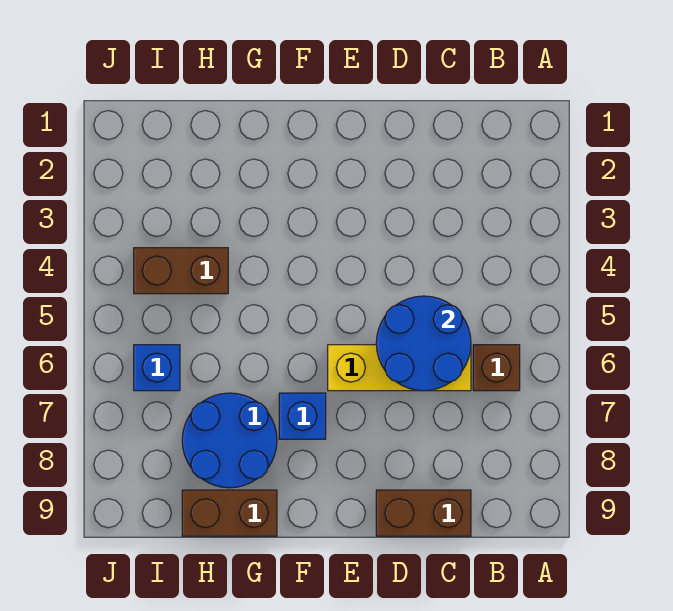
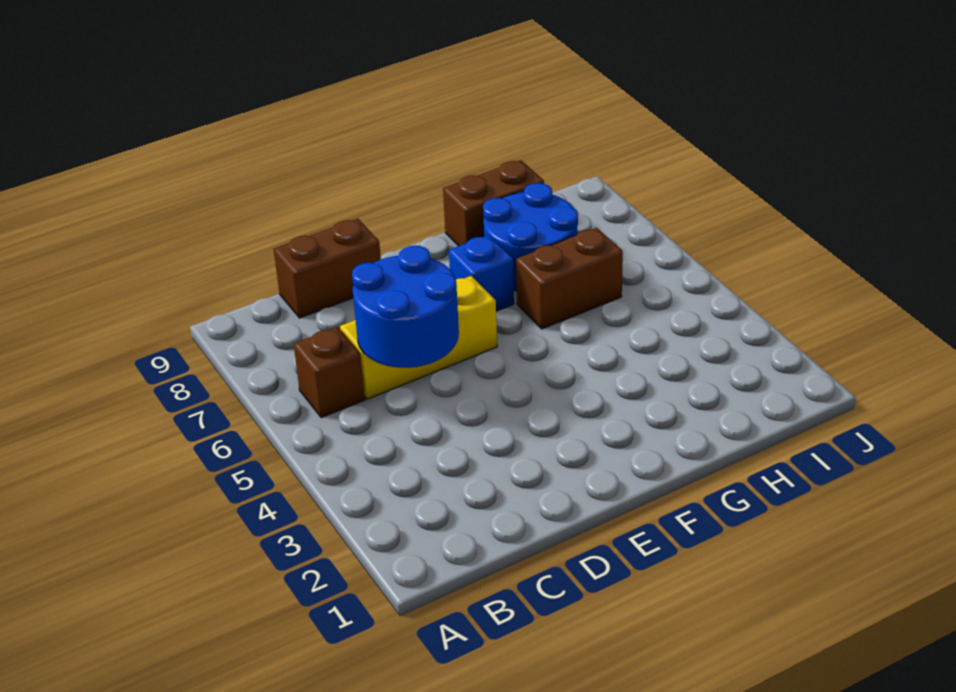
brown 1x2 brick [134,248,228,294] -> brown 1x2 brick moved to [516,228,623,329]
blue 1x1 brick [134,345,180,391] -> none

